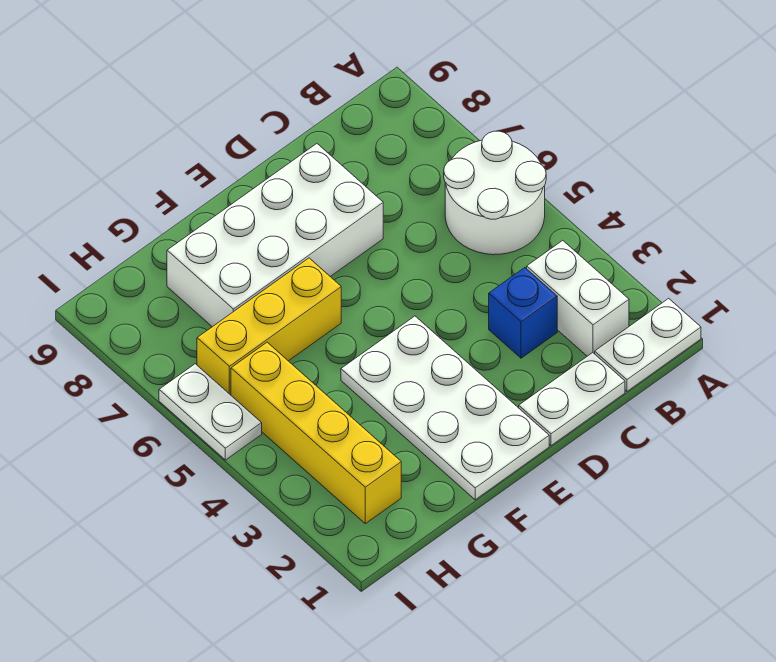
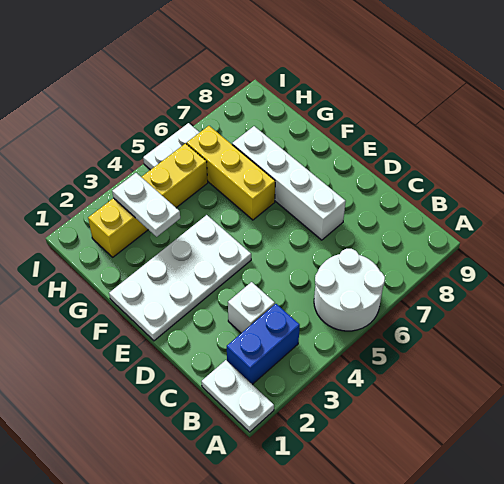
white 1x2 brick [527,240,629,356] -> blue 1x2 brick [227,304,300,384]
white 1x2 plate [519,353,625,446] -> white 1x2 plate moved to [112,173,180,237]
blue 1x1 brick [489,268,557,358] -> white 1x1 brick [228,282,275,333]
white 2x4 brick [167,144,383,327] -> white 1x4 brick [232,126,346,240]

